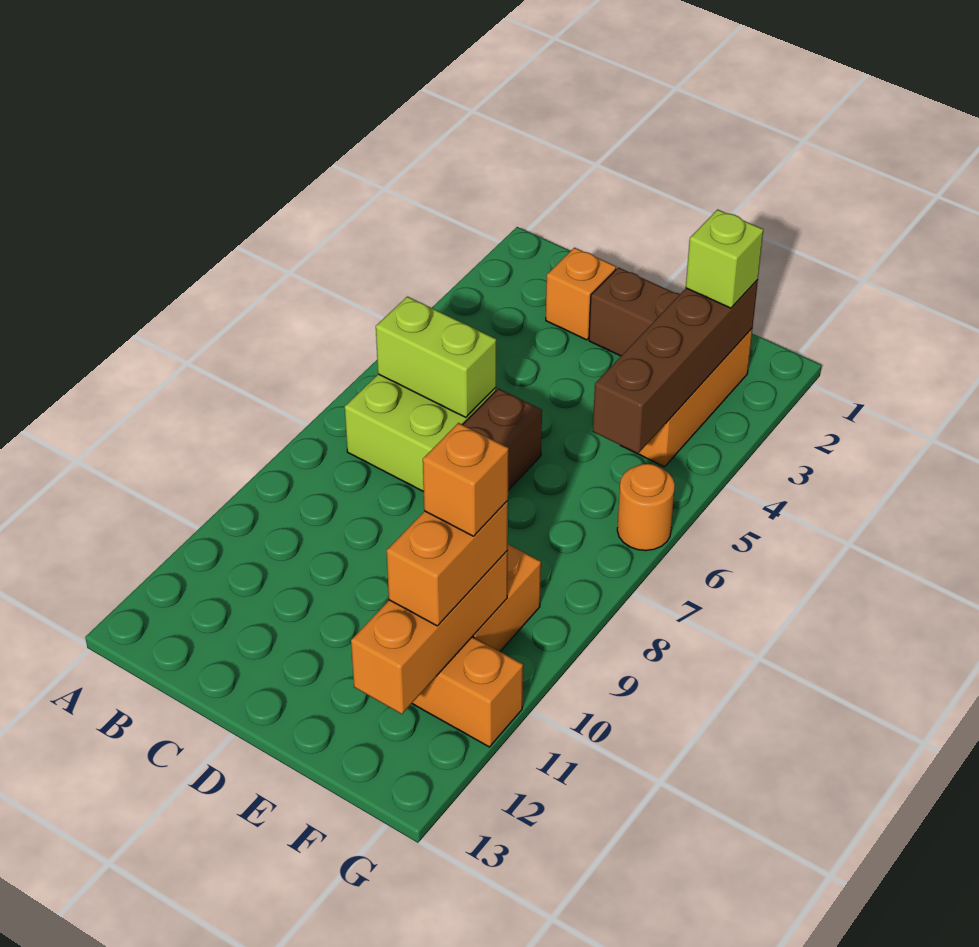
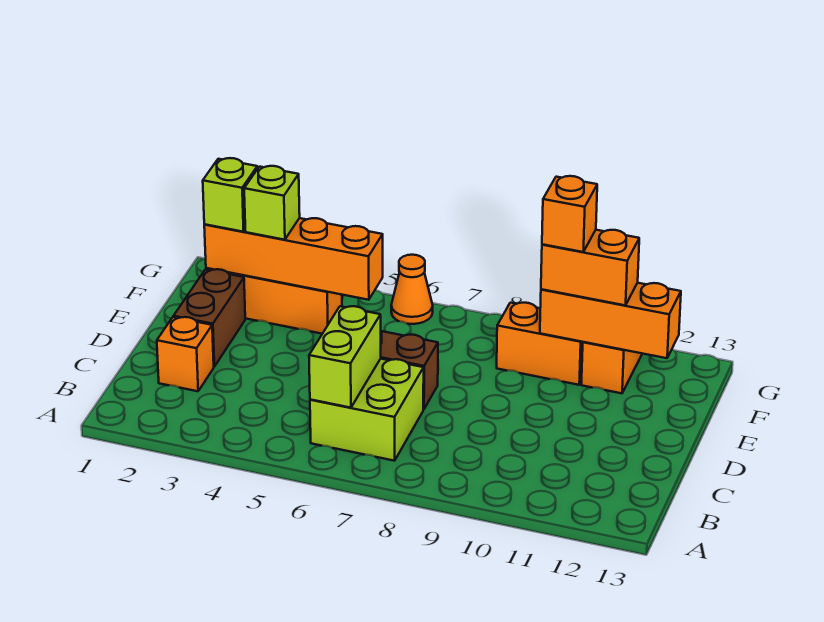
brown 1x4 brick [593,280,758,454] -> orange 1x4 brick [204,218,383,300]
none -> lime 1x1 brick [244,166,300,240]
orange 1x1 round brick [617,464,675,551] -> orange 1x1 cone [391,255,433,324]

